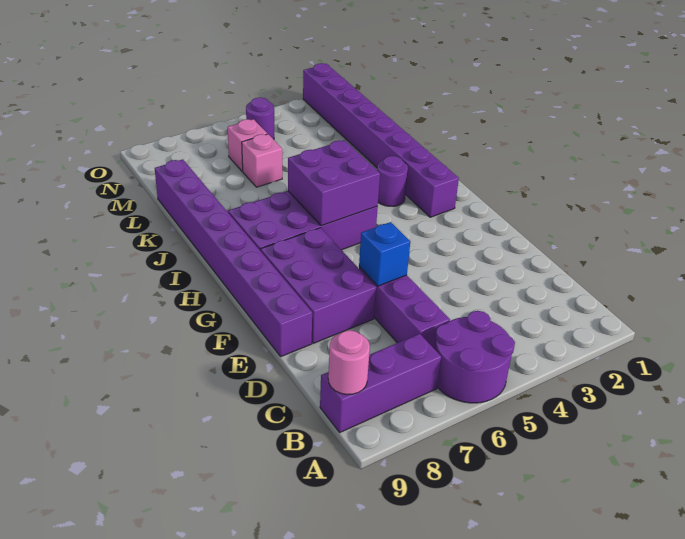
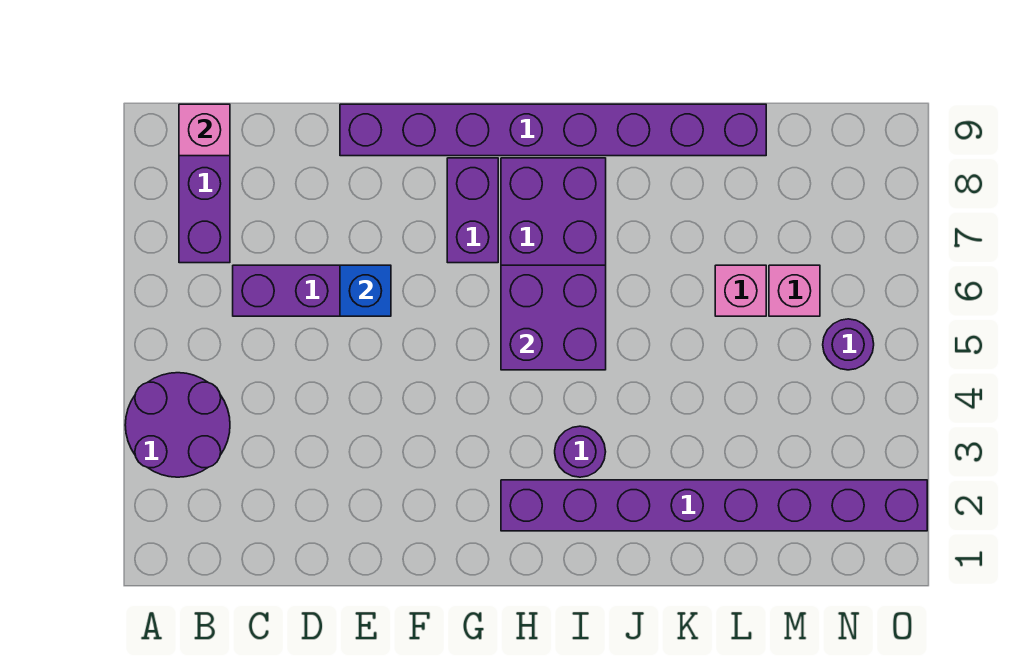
purple 2x2 round brick [435,311,515,403] -> purple 2x2 round brick moved to [125,373,230,477]
pink 1x1 round brick [328,330,370,395] -> pink 1x1 brick [179,104,230,156]
purple 2x3 brick [261,228,376,344] -> purple 1x2 brick [447,158,498,263]

